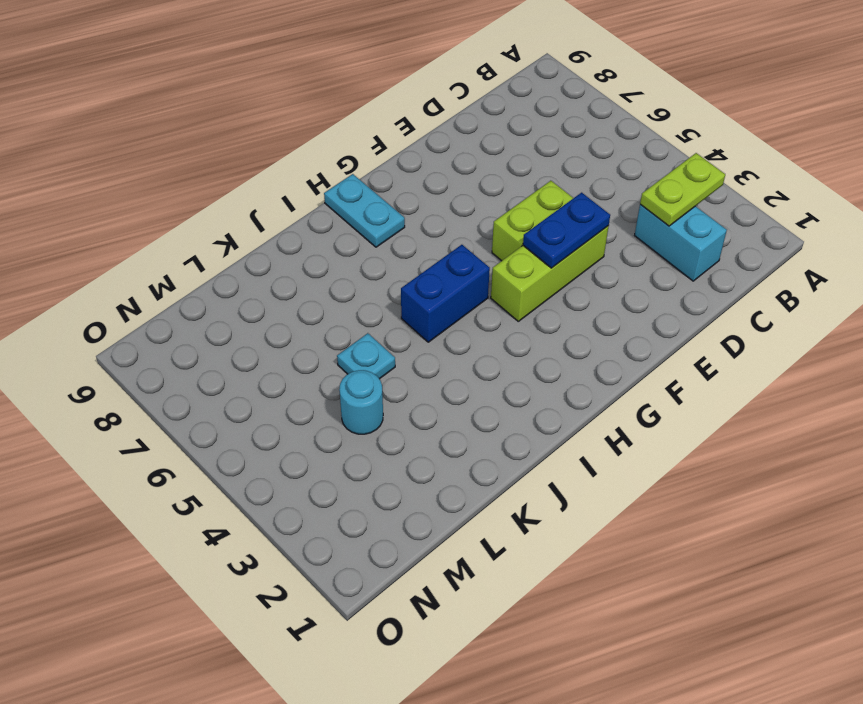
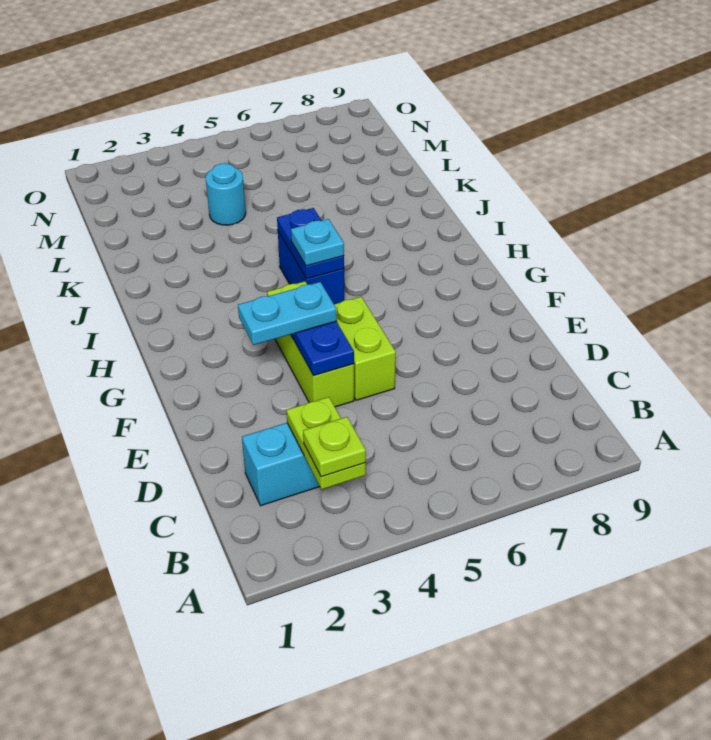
none -> lime 1x1 plate [303,417,366,477]
none -> blue 1x2 plate [277,208,344,279]
cyan 1x2 plate [324,174,405,247] -> cyan 1x2 plate moved to [238,282,337,345]
cyan 1x1 plate [337,333,395,379] -> cyan 1x1 plate moved to [291,219,344,266]

